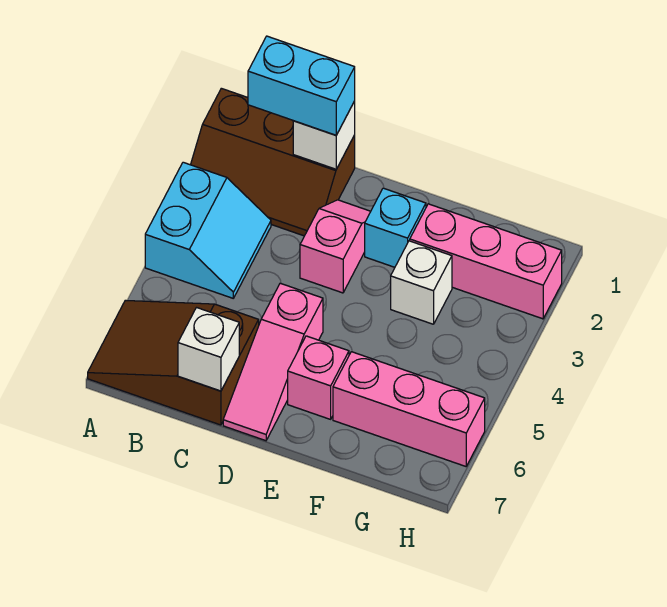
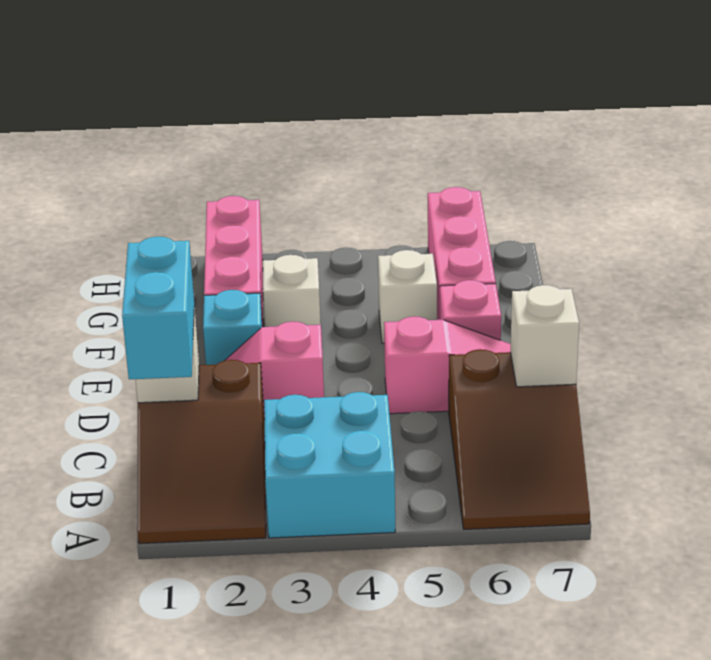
brown 2x3 slope [191,88,355,236] -> brown 2x3 slope turned to [137,360,266,544]
cyan 2x2 slope [145,162,271,298] -> cyan 2x2 brick [264,392,395,538]
none -> white 1x1 brick [378,250,437,343]

